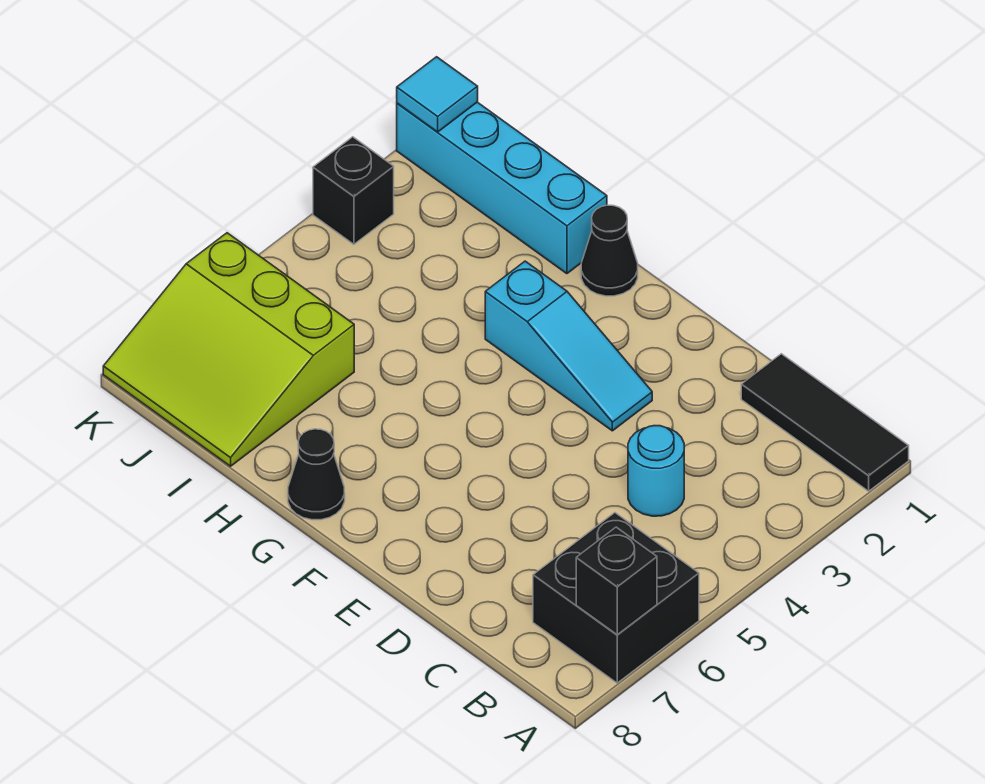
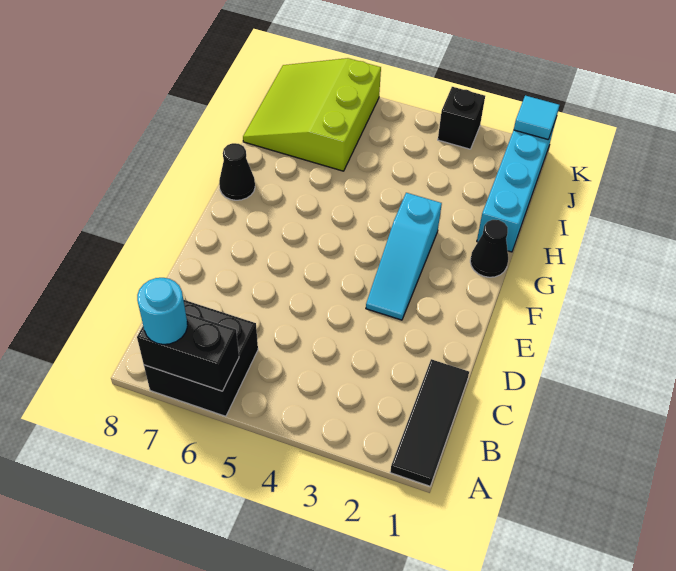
black 1x1 brick [576,527,657,635] -> black 1x2 brick [137,313,239,391]
cyan 1x1 round brick [628,426,684,516] -> cyan 1x1 round brick moved to [137,278,187,344]

